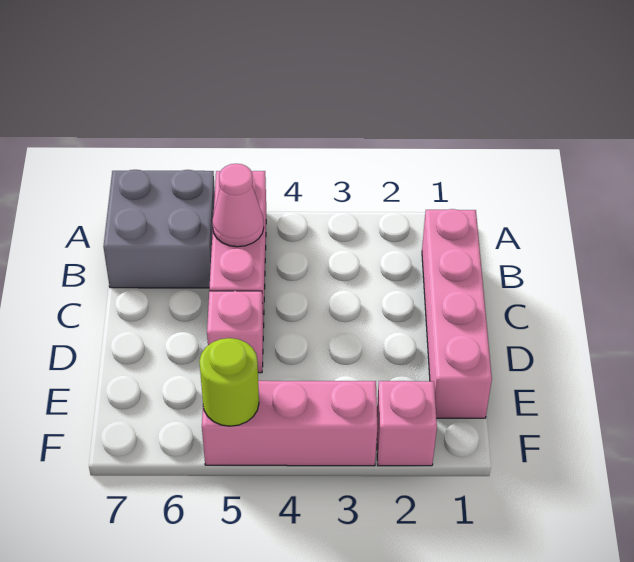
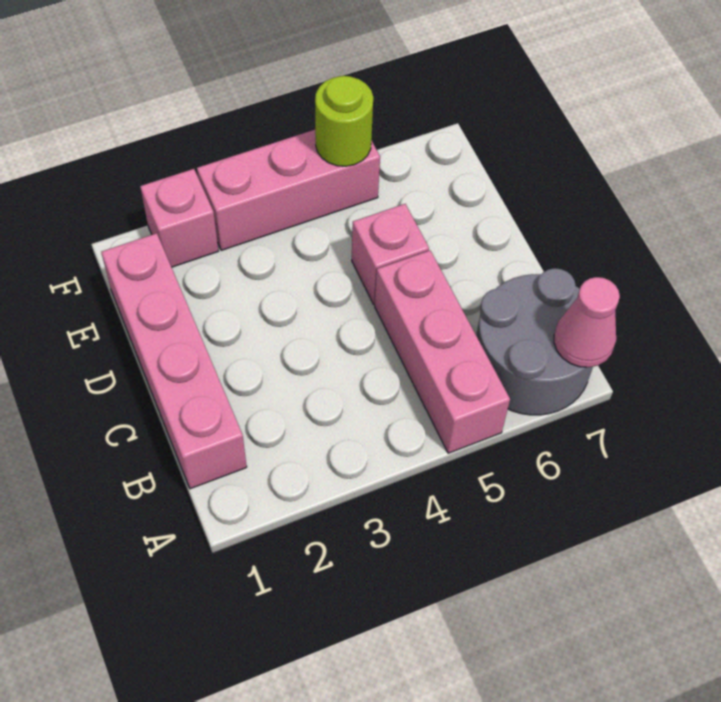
grey 2x2 brick [103,170,215,288] -> grey 2x2 round brick [476,268,593,415]
pink 1x1 cone [212,164,264,247] -> pink 1x1 cone moved to [554,277,620,367]

